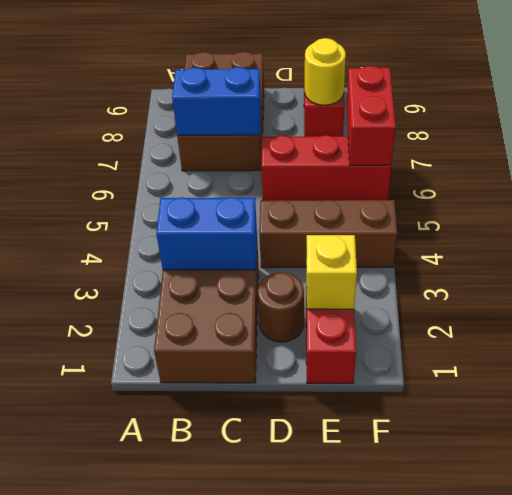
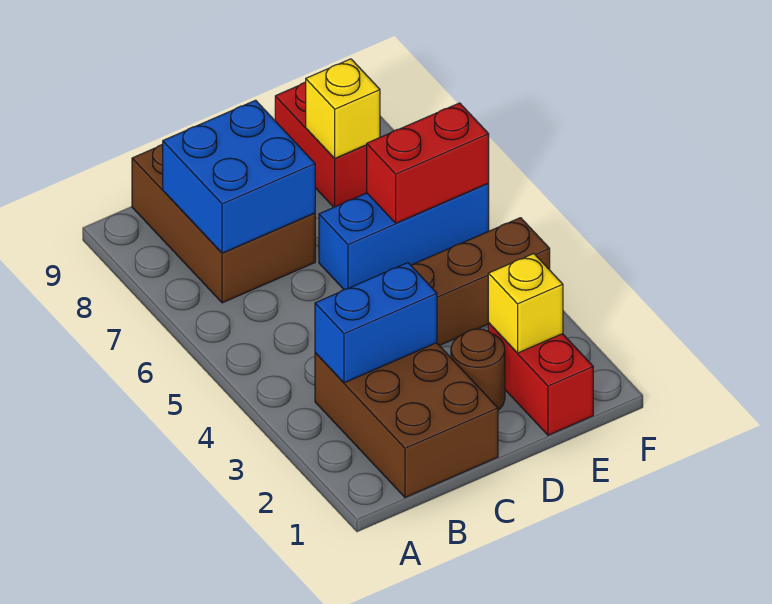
blue 1x2 brick [172,67,261,136] -> blue 2x2 brick [163,100,315,253]
red 1x3 brick [261,135,392,200] -> blue 1x3 brick [319,184,489,290]
yellow 1x1 round brick [305,38,346,105] -> yellow 1x1 brick [306,59,380,158]
red 1x2 brick [347,66,396,165] -> red 1x2 brick turned to [367,103,489,223]

